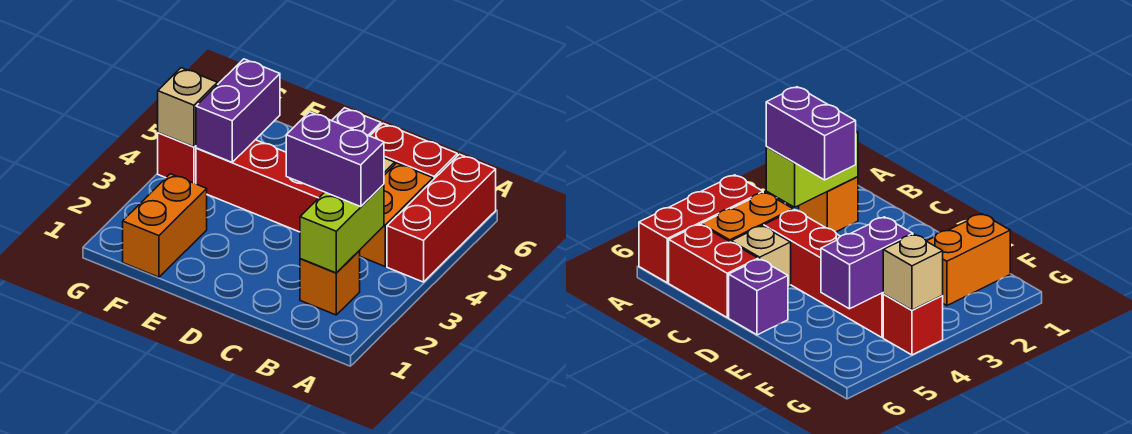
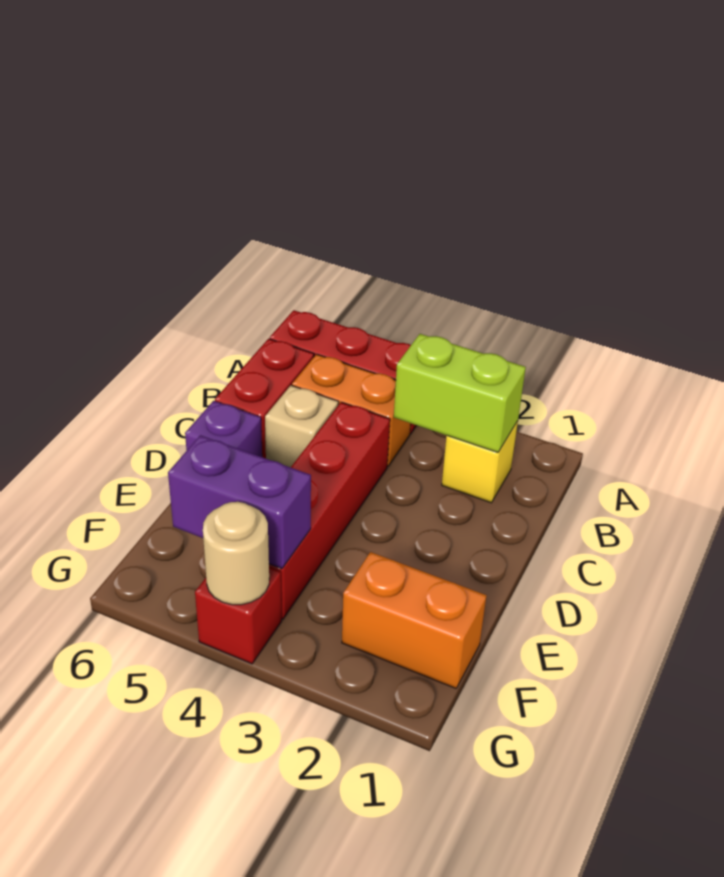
orange 1x1 brick [300,251,360,315] -> yellow 1x1 brick [442,421,518,503]
purple 1x2 brick [286,112,384,207] -> none
tan 1x1 brick [158,68,217,147] -> tan 1x1 round brick [203,502,269,605]

